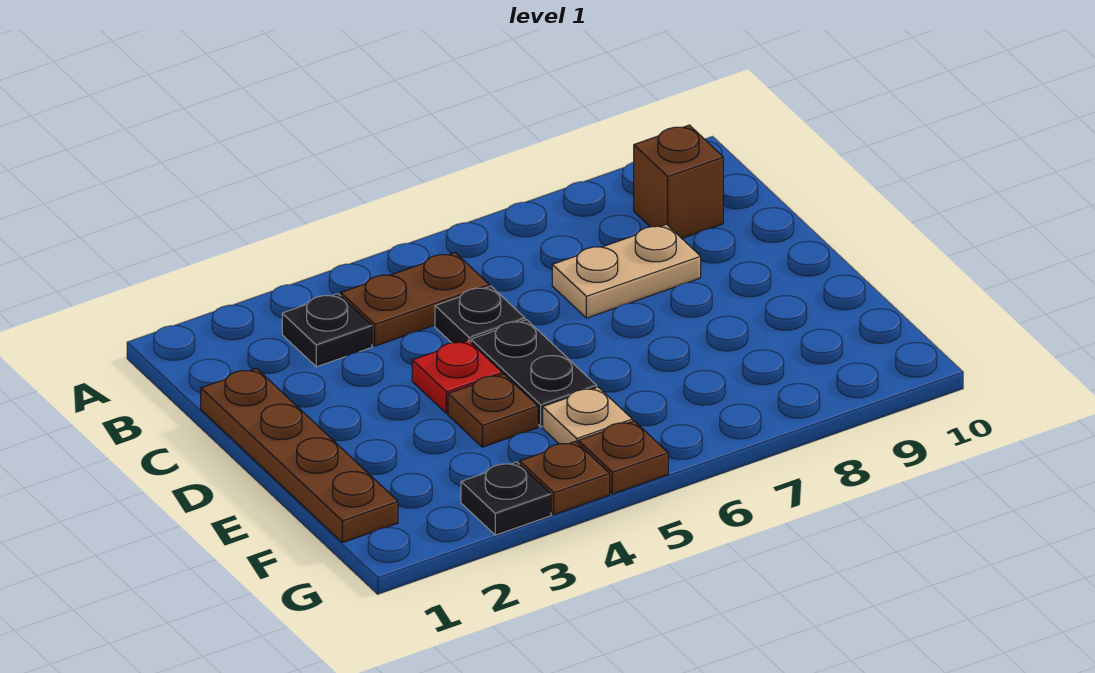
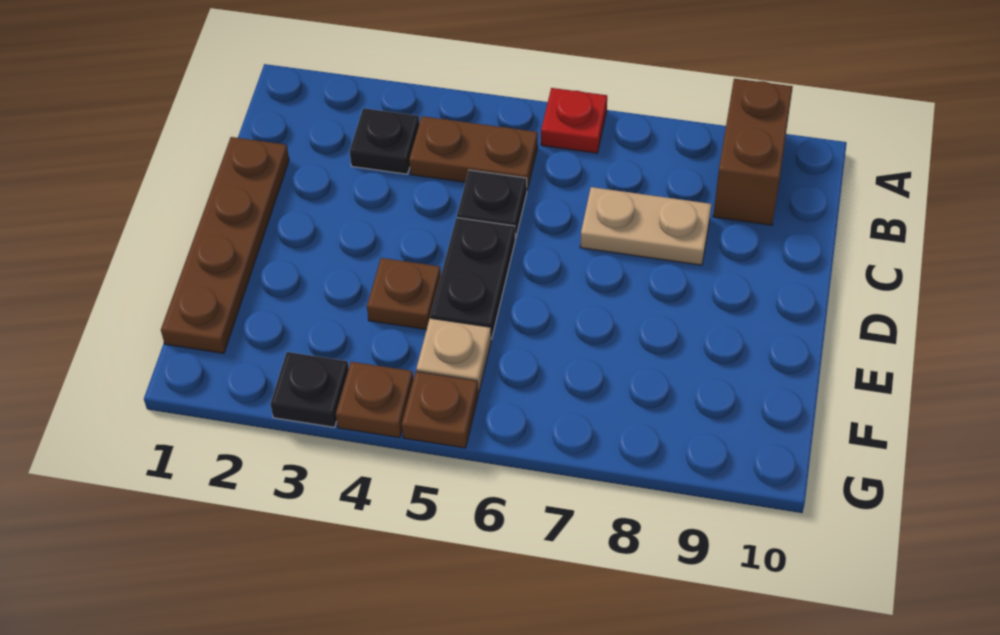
brown 1x1 brick [634,125,723,238] -> brown 1x2 brick [713,79,793,225]
red 1x1 plate [412,340,502,414] -> red 1x1 plate moved to [541,88,607,153]

